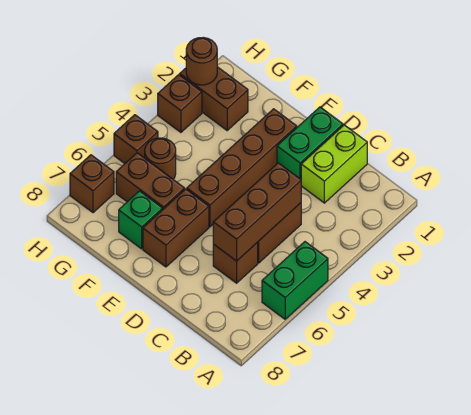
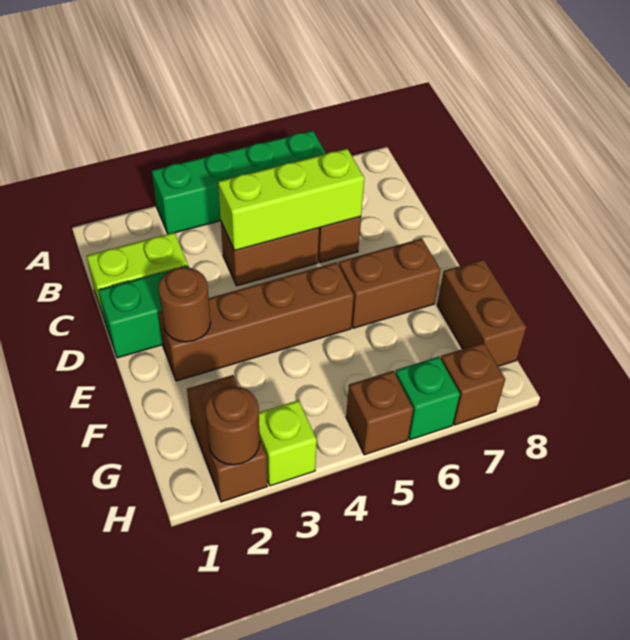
green 1x2 brick [262,242,328,319] -> green 1x4 brick [152,131,326,234]
brown 1x3 brick [213,163,301,261] -> lime 1x3 brick [218,149,364,251]
brown 1x2 brick [116,153,185,209] -> brown 1x2 brick moved to [437,259,526,366]
green 1x1 brick [119,191,163,249] -> green 1x1 brick moved to [395,357,460,440]
brown 1x1 round brick [145,138,176,179] -> brown 1x1 round brick moved to [158,267,211,342]
brown 1x1 brick [158,75,202,132] -> lime 1x1 brick [259,400,317,486]

